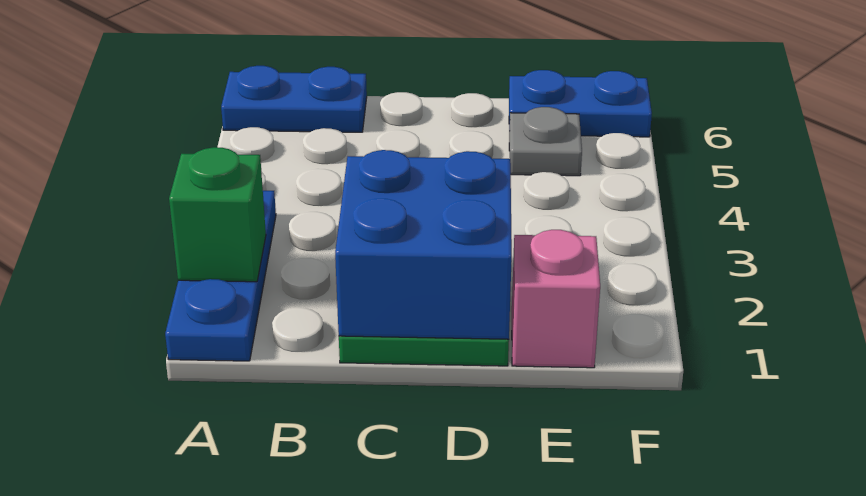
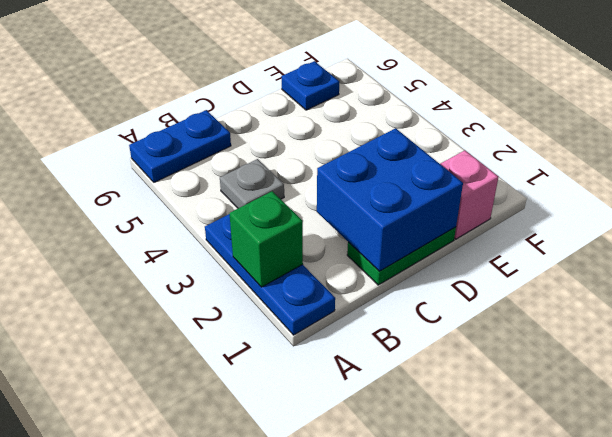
grey 1x1 plate [509,107,582,176] -> grey 1x1 plate moved to [220,159,284,208]
blue 1x2 plate [509,70,652,137] -> blue 1x1 plate [281,61,339,110]

